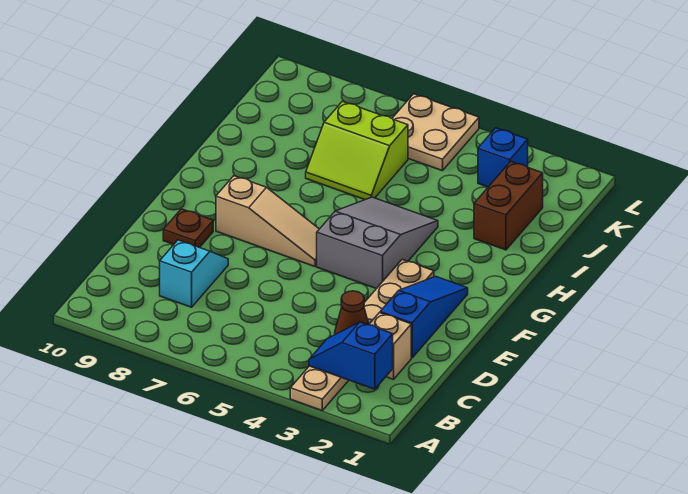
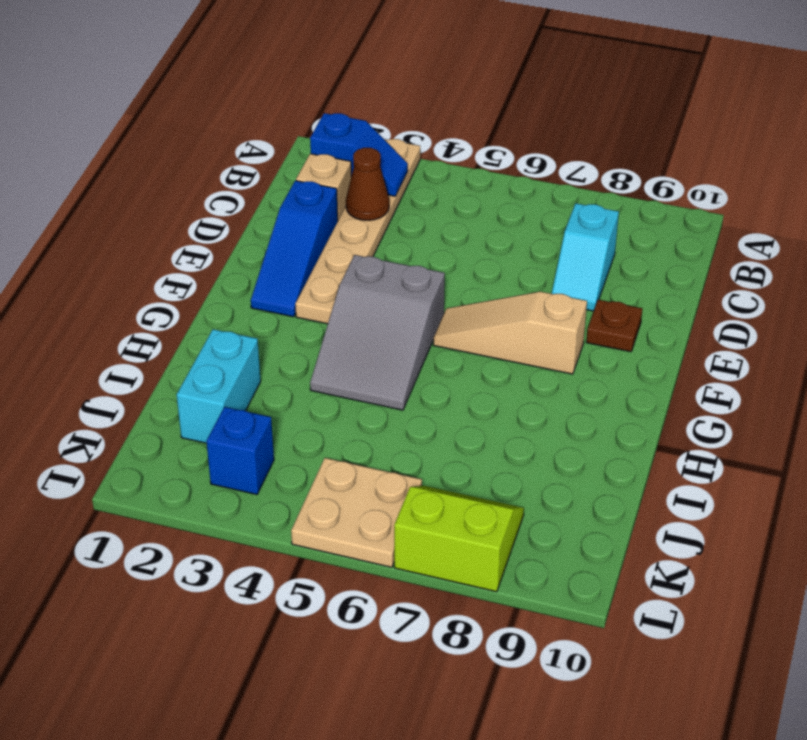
brown 1x2 brick [474,162,543,250] -> cyan 1x2 brick [177,329,261,443]
lime 2x2 slope [306,101,408,200] -> lime 2x2 slope moved to [394,486,524,592]

